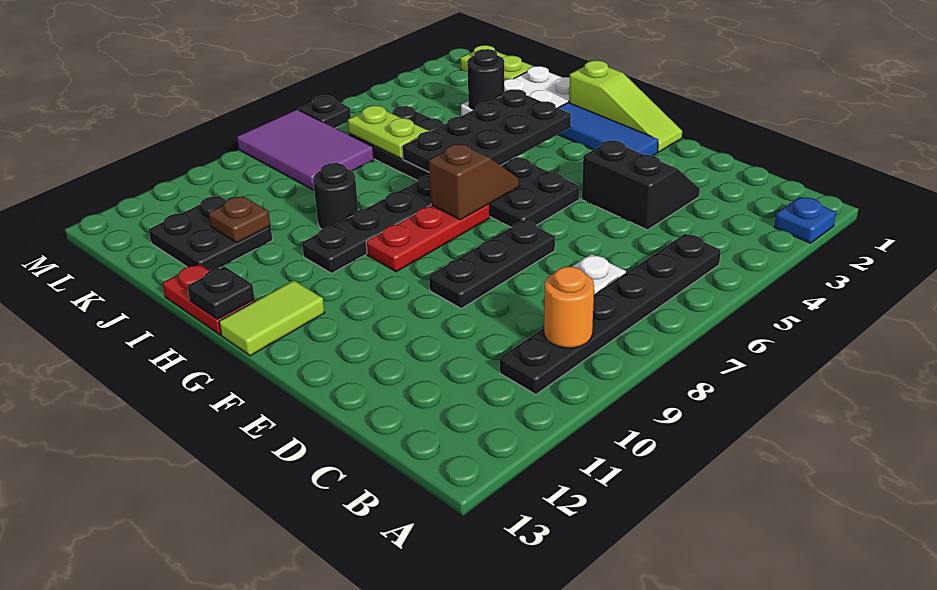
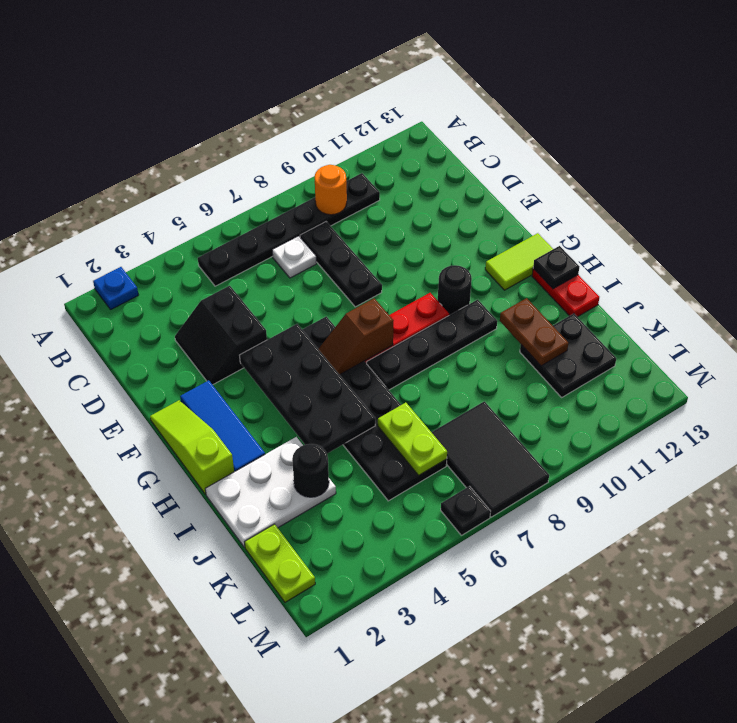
black 1x3 plate [429,221,555,308] -> black 1x3 plate turned to [300,222,382,307]
black 2x4 plate [402,89,571,172] -> black 2x4 plate turned to [240,324,375,453]
black 1x1 round brick [313,163,358,229] -> black 1x1 round brick moved to [438,265,472,315]
brown 1x1 plate [209,196,271,243] -> brown 1x2 plate [500,298,568,366]
purple 2x3 tile [237,110,374,190] -> black 2x3 tile [432,401,549,517]

